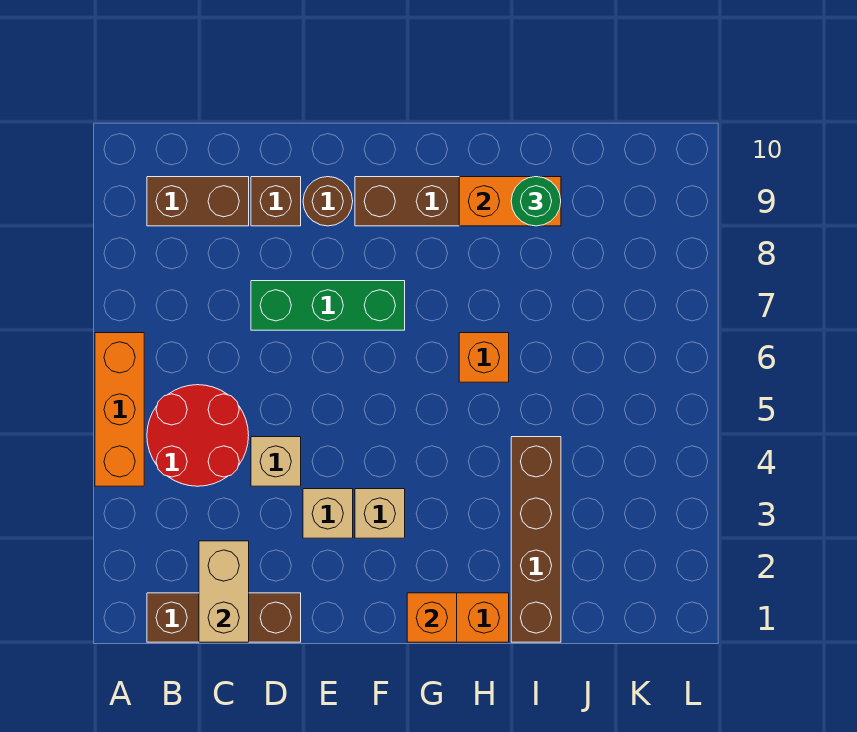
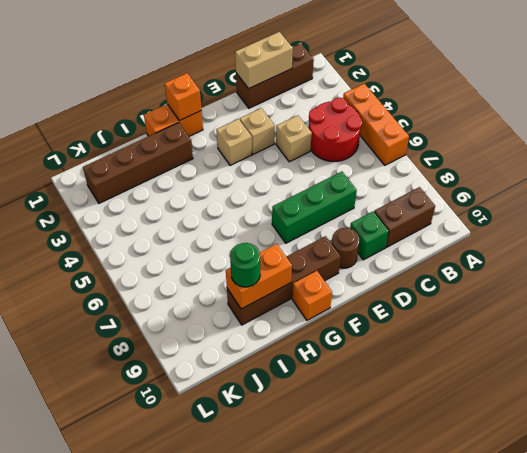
tan 1x2 brick [199,541,249,642] -> tan 1x2 brick turned to [235,32,293,89]
brown 1x1 brick [251,177,301,226] -> green 1x1 brick [350,211,389,260]
orange 1x1 brick [459,333,509,382] -> orange 1x1 brick moved to [292,271,332,320]
brown 1x4 brick [511,437,561,642] -> brown 1x4 brick turned to [83,123,193,203]

